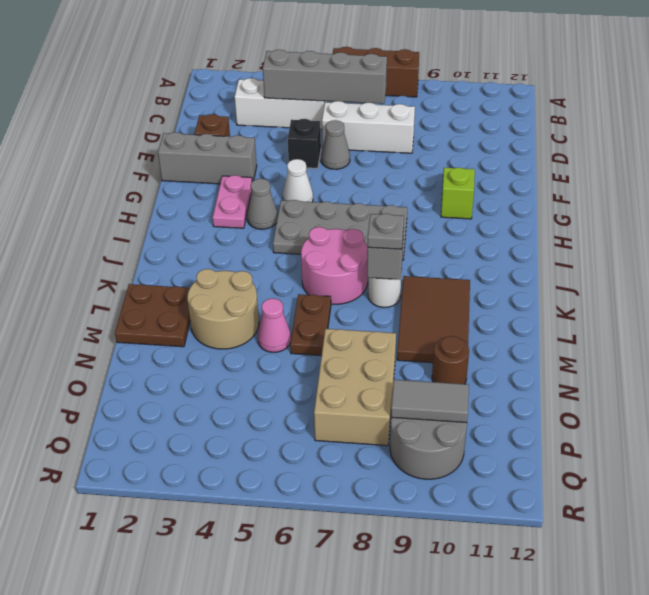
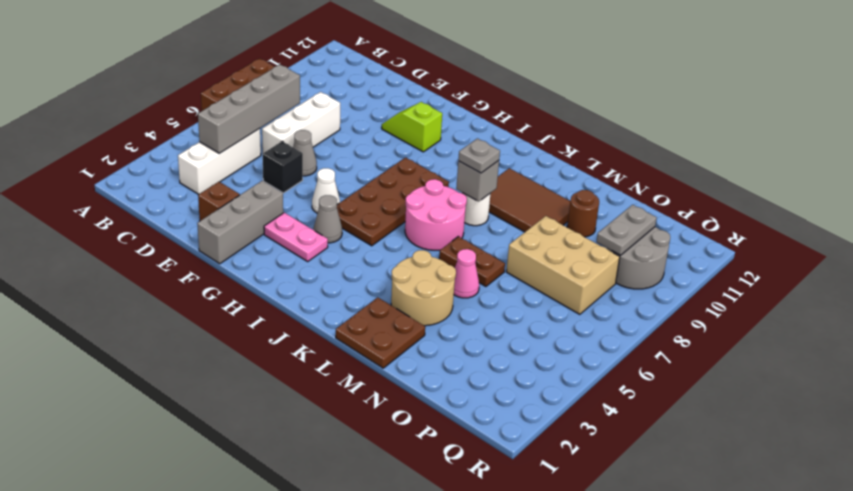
grey 2x4 plate [273,200,407,260] -> brown 2x4 plate [337,158,449,246]
grey 1x2 tile [391,380,469,423] -> grey 1x2 plate [597,205,657,255]

